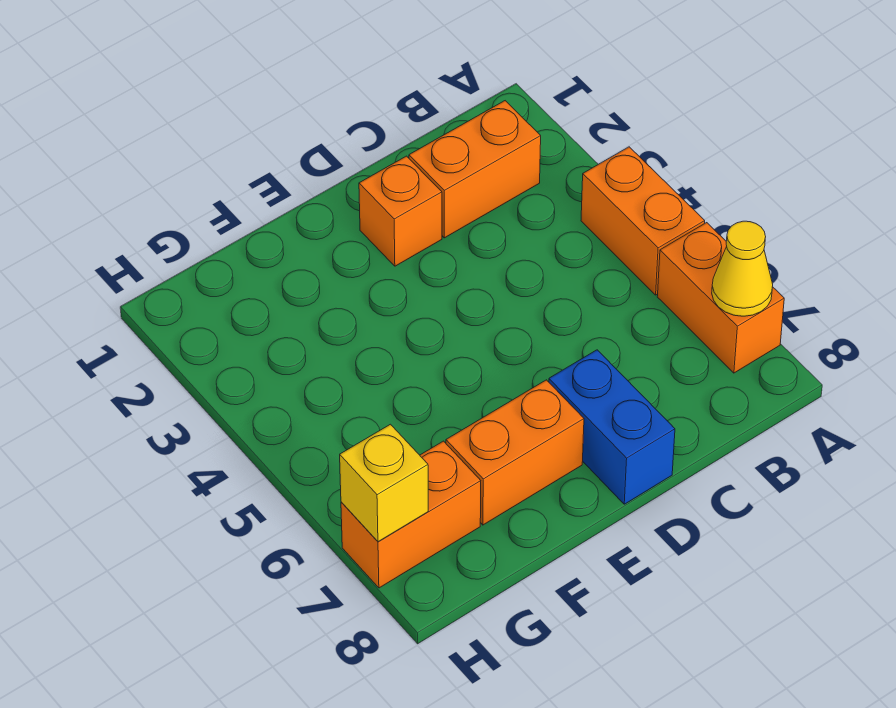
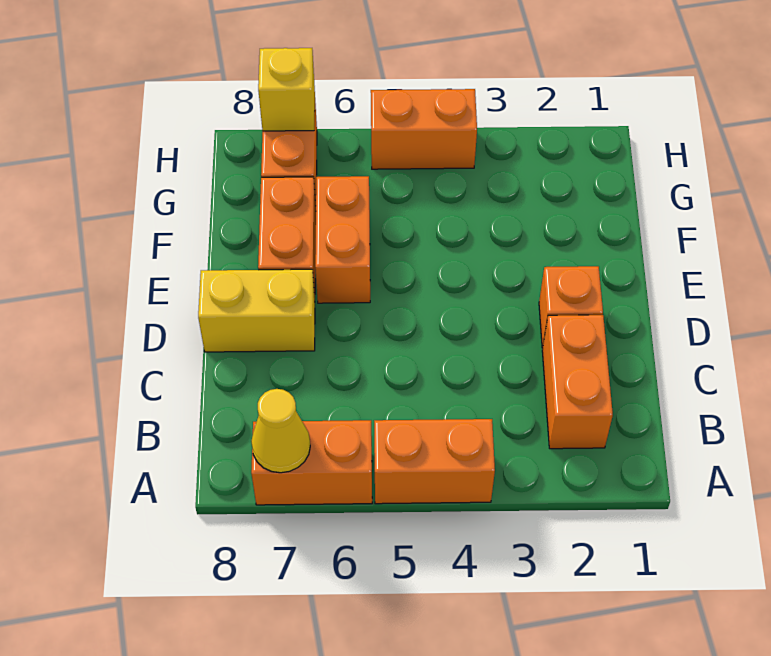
blue 1x2 brick [549,350,675,504] -> yellow 1x2 brick [198,269,315,352]
none -> orange 1x2 brick [315,176,370,303]
none -> orange 1x2 brick [371,89,477,169]

